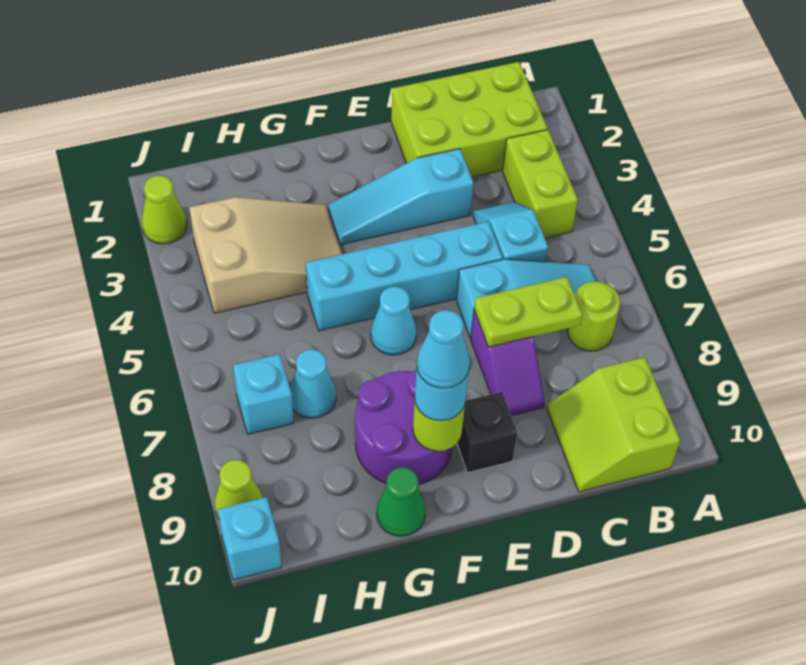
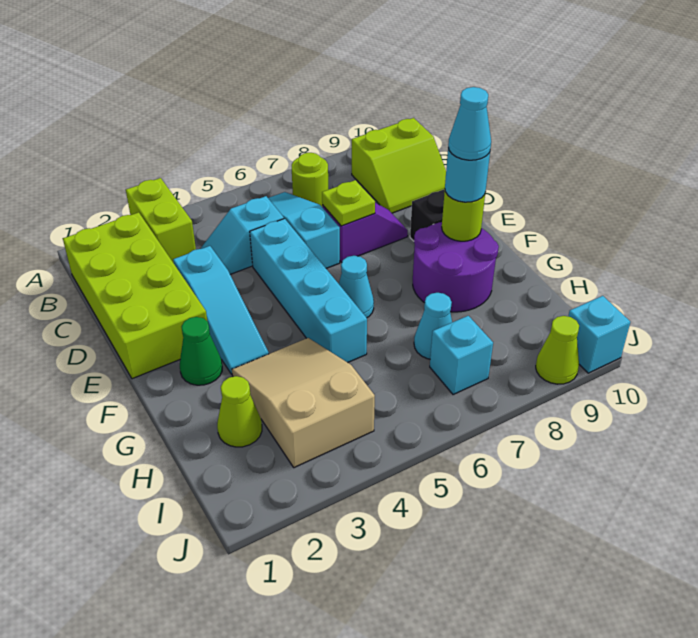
lime 2x3 brick [391,62,548,177] -> lime 2x4 brick [63,212,207,379]
lime 1x2 brick [503,130,578,238] -> lime 1x2 brick turned to [126,178,196,263]
lime 1x2 plate [474,277,583,347] -> lime 1x1 plate [322,180,375,226]
green 1x1 cone [377,468,426,536] -> green 1x1 cone moved to [180,317,222,385]
lime 1x1 cone [142,176,187,244] -> lime 1x1 cone moved to [217,376,262,447]

